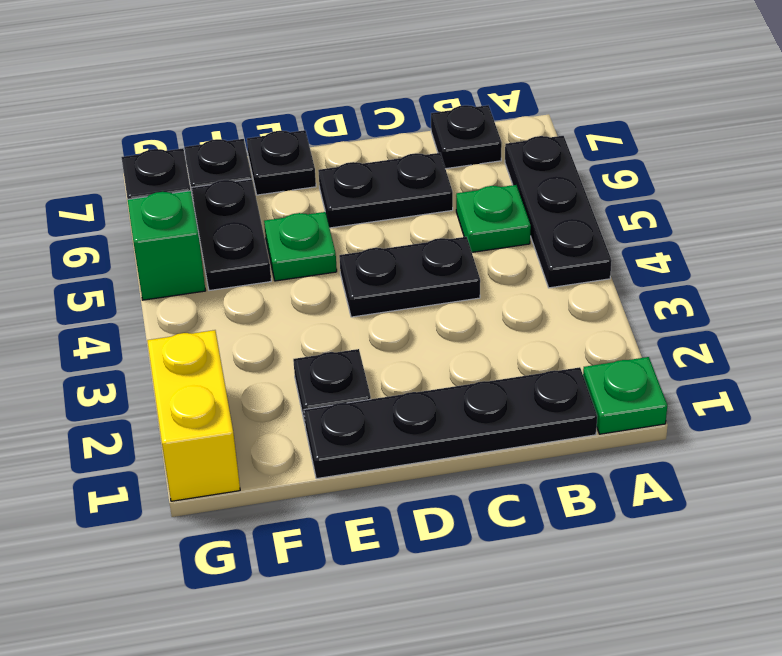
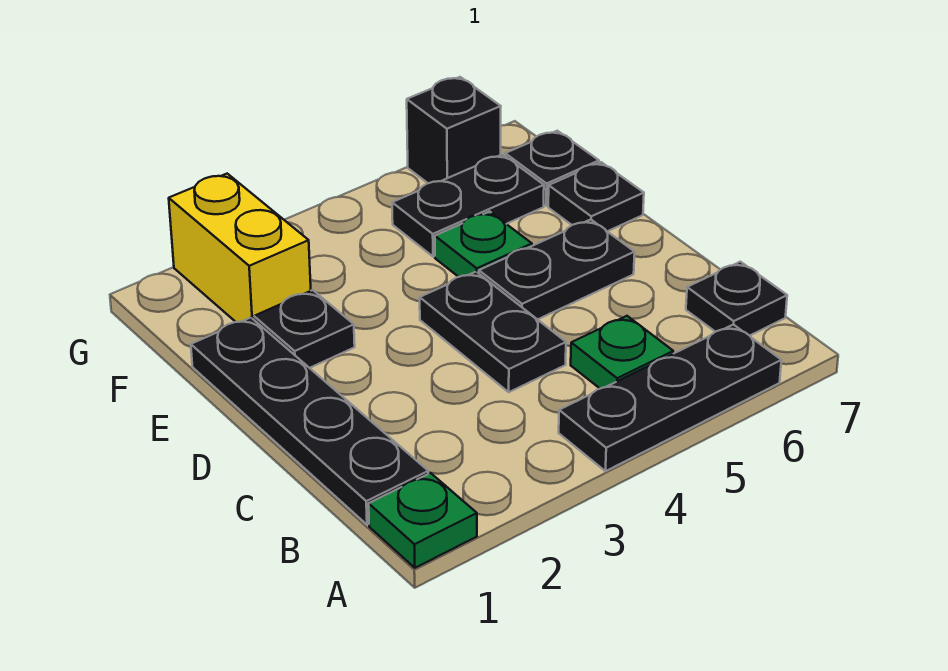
black 1x2 plate [318,153,453,228] -> black 1x2 plate turned to [479,219,635,320]
yellow 1x2 brick [147,330,240,501] -> yellow 1x2 brick turned to [169,174,311,322]
green 1x1 brick [127,191,206,300] -> none

